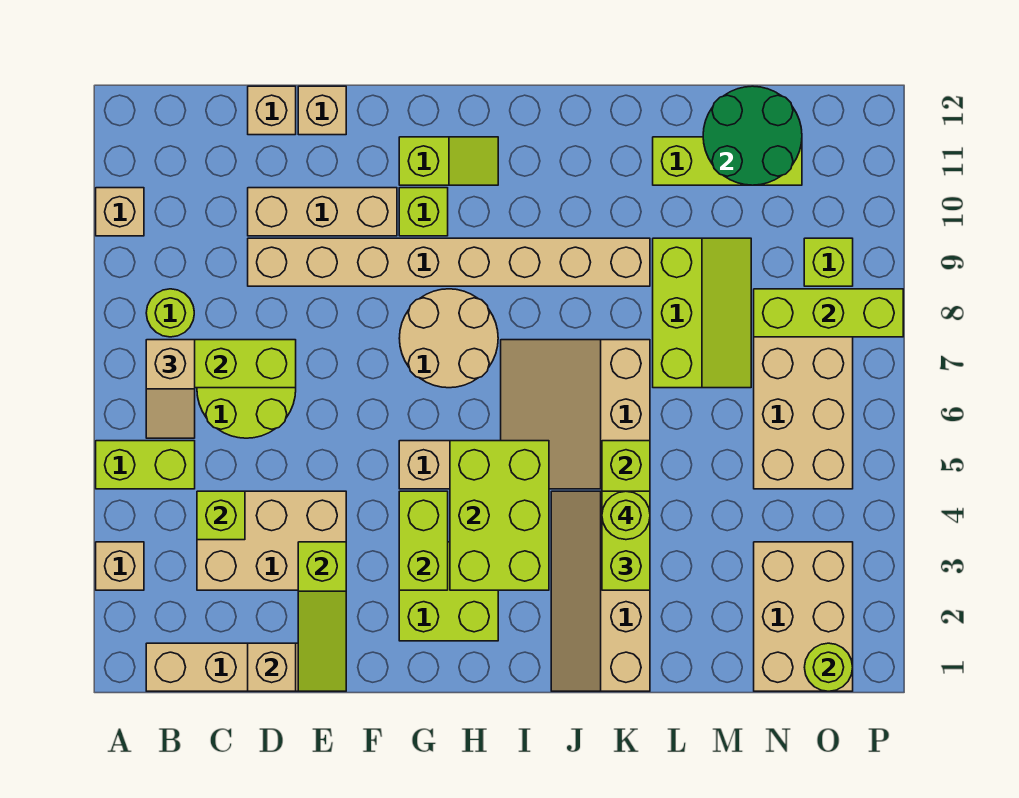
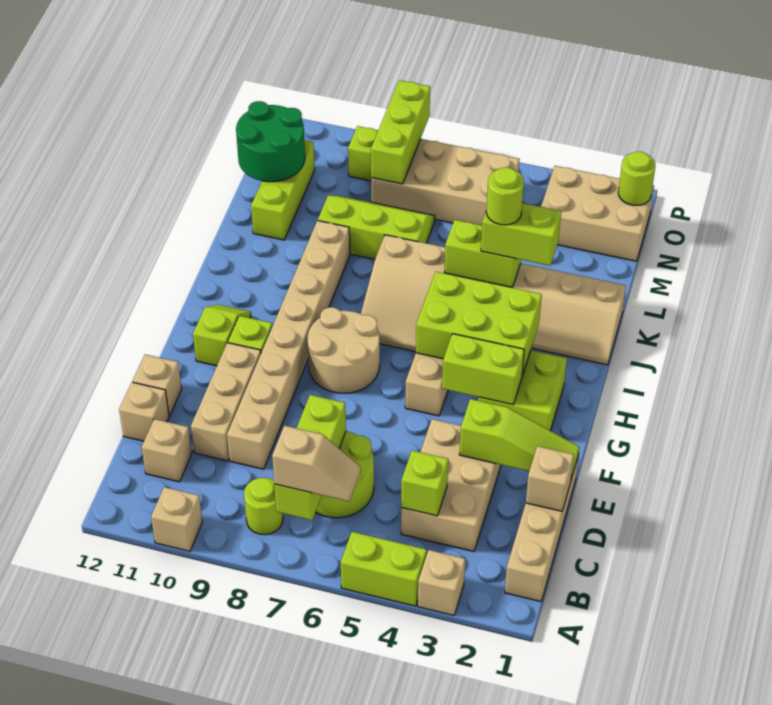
lime 1x2 brick [96,441,195,489] -> lime 1x2 brick turned to [341,532,427,606]
none -> tan 1x1 brick [142,419,192,482]

